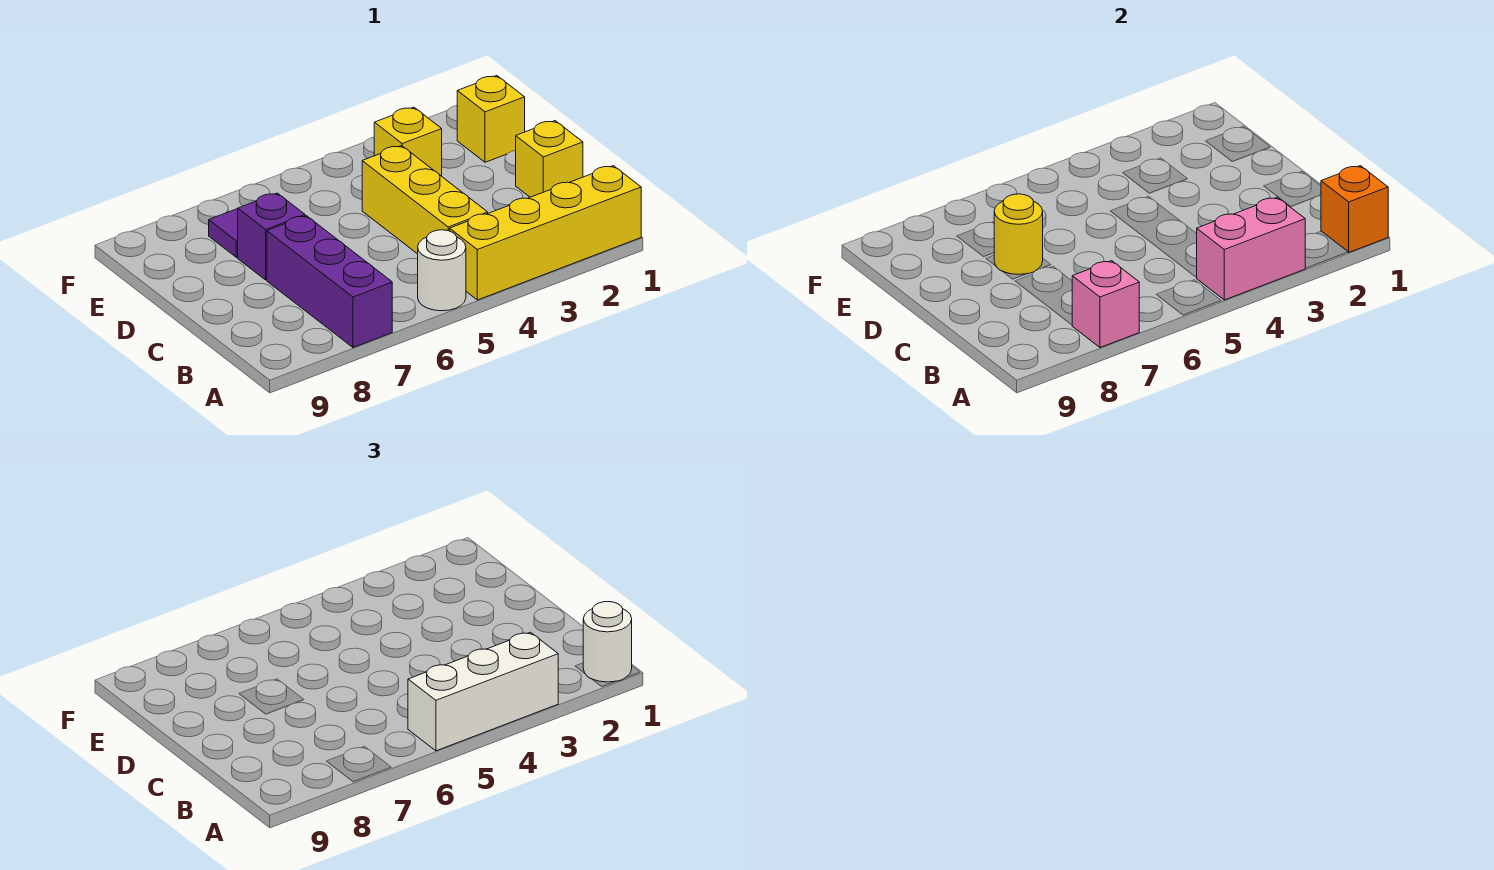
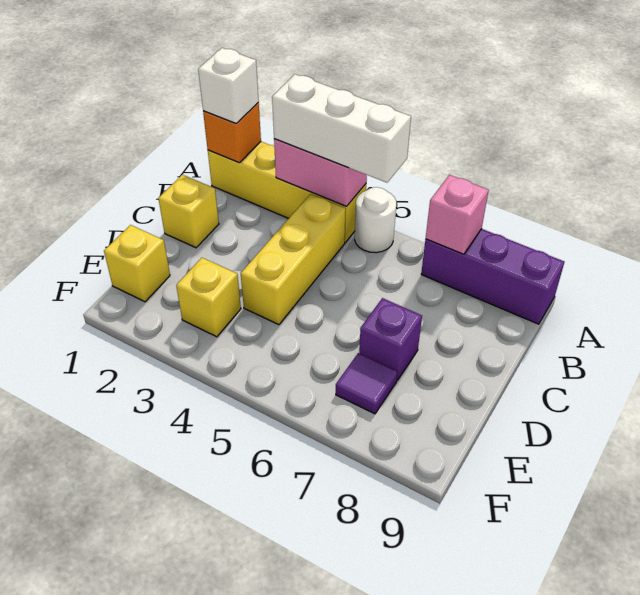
white 1x1 round brick [583,602,632,682] -> white 1x1 brick [198,48,259,123]
purple 1x3 brick [267,216,392,348] -> purple 1x3 brick turned to [421,229,564,324]
yellow 1x1 round brick [994,194,1043,274] -> none

